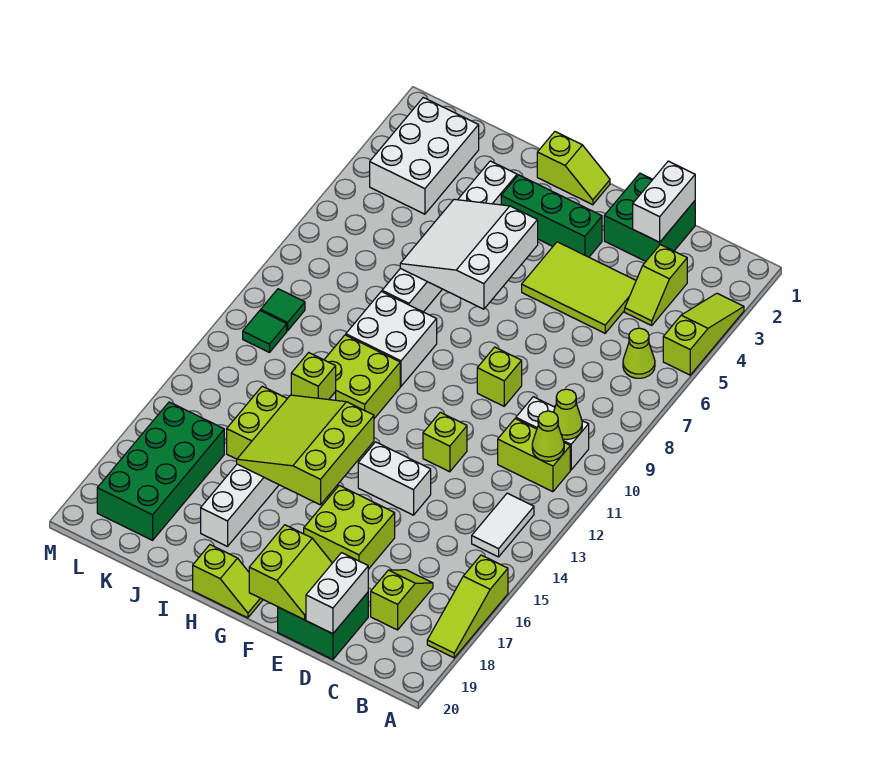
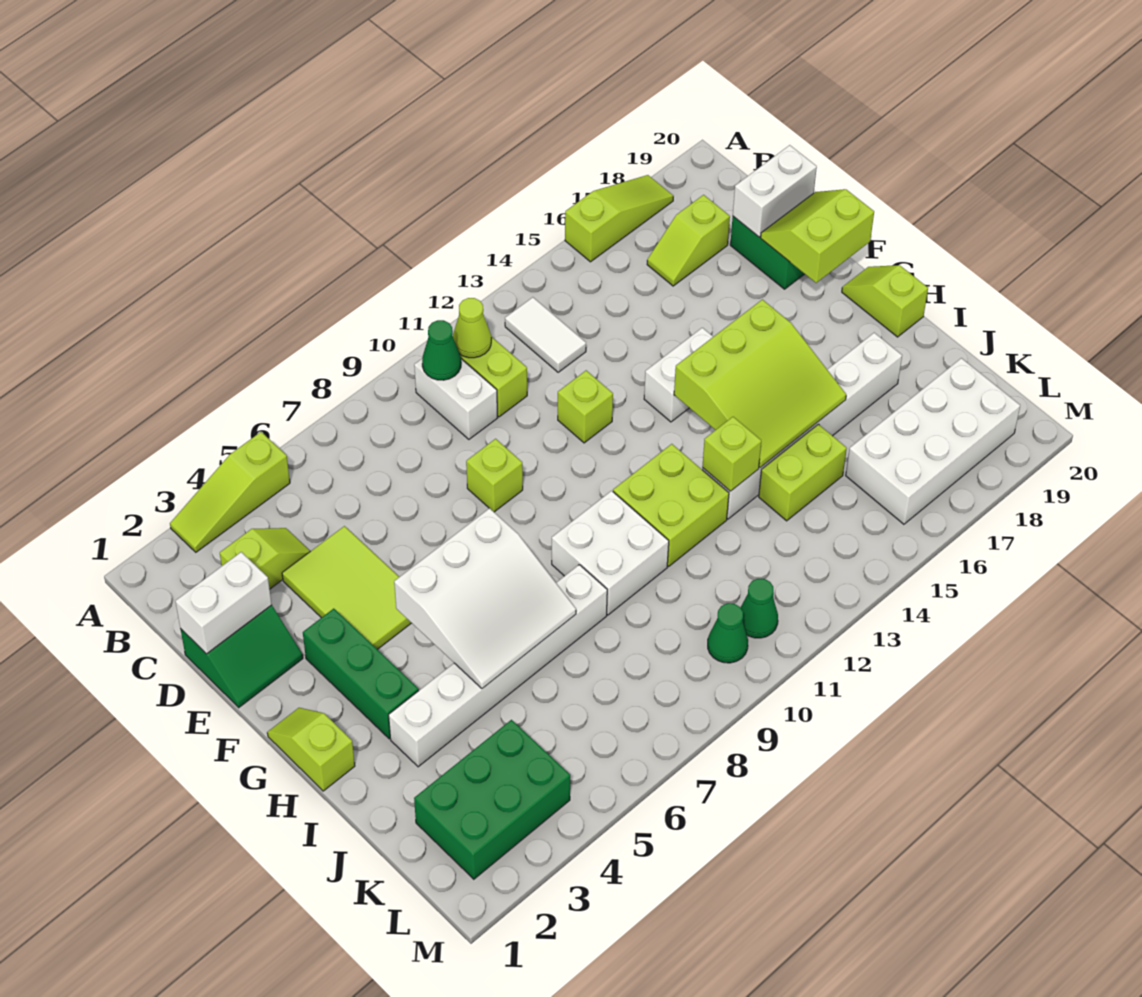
lime 1x1 cone [623,328,655,378] -> none
lime 1x1 cone [554,389,582,440] -> green 1x1 cone [422,320,461,380]
white 1x2 tile [472,493,534,557] -> white 1x2 tile turned to [505,297,586,372]
green 2x2 brick [604,173,695,261] -> green 2x2 slope [181,605,303,708]
white 1x2 brick [358,442,431,515] -> white 1x2 brick turned to [644,328,713,422]
lime 2x2 brick [304,485,395,569] -> none
white 2x3 brick [370,98,479,214] -> green 2x3 brick [414,720,570,879]
green 2x4 brick [97,402,224,540] -> white 2x4 brick [846,358,1020,524]
green 1x1 tile [261,289,305,331] -> green 1x1 cone [708,603,748,663]
green 1x1 tile [243,311,287,353] -> green 1x1 cone [740,579,778,638]

